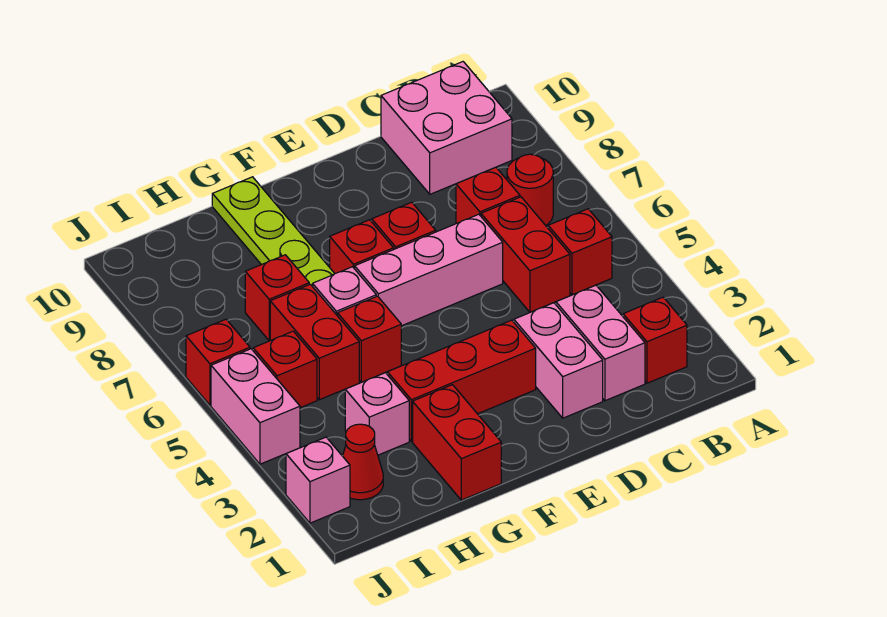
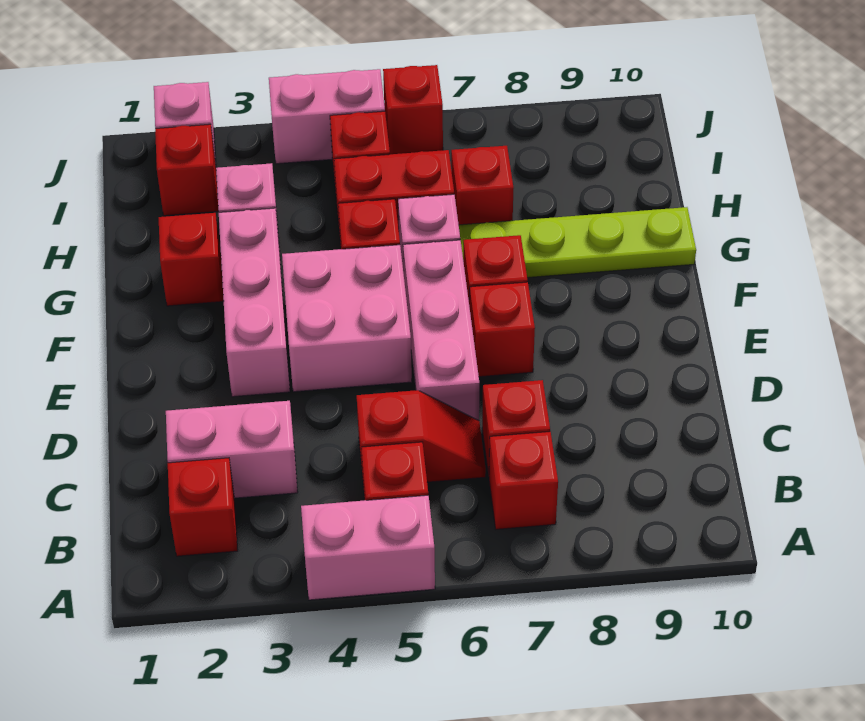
red 1x1 round brick [507,154,553,225] -> red 1x1 brick [489,432,558,529]
pink 2x2 brick [381,62,512,194] -> pink 2x2 brick moved to [282,245,412,392]
red 1x2 brick [481,197,570,312] -> red 1x2 slope [357,390,486,482]
pink 1x2 brick [514,303,603,418] -> pink 1x2 brick moved to [301,495,435,600]
red 1x3 brick [388,320,536,441] -> pink 1x3 brick [219,208,290,397]
red 1x2 brick [413,385,501,500] -> red 1x1 brick [159,213,224,306]
red 1x1 cone [343,424,383,500] -> red 1x1 brick [155,124,218,216]

